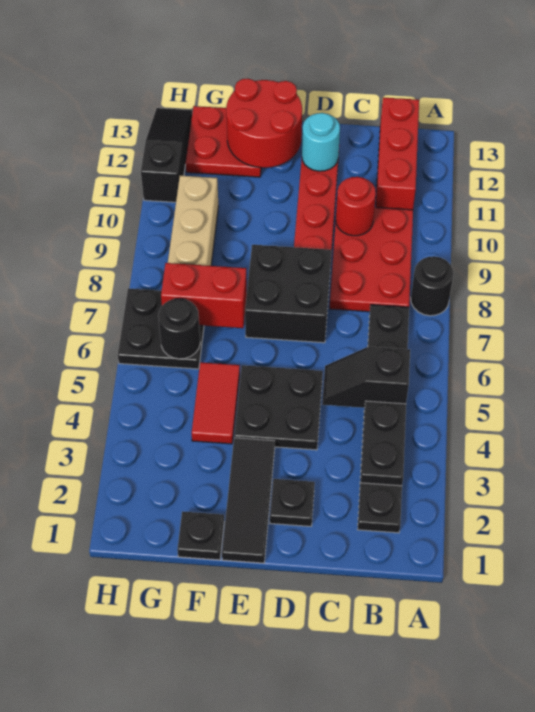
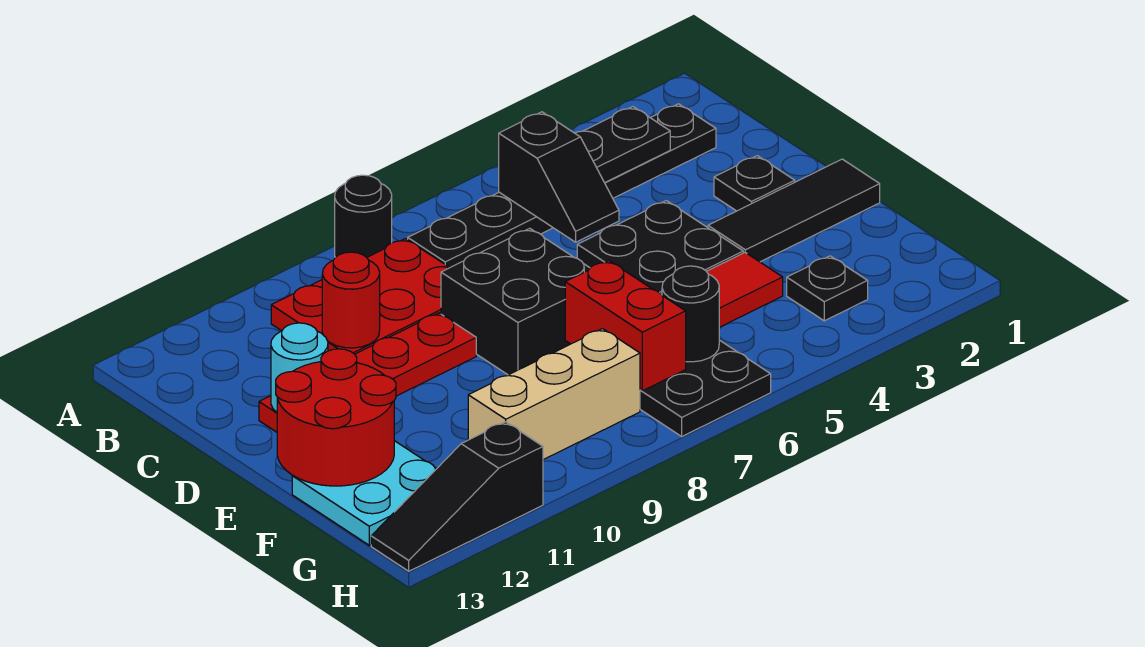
red 1x3 brick [376,97,419,210] -> none
black 1x1 plate [177,511,224,560] -> black 1x1 plate moved to [787,256,868,321]
red 2x2 plate [186,106,261,177] -> cyan 2x2 plate [292,441,437,545]

